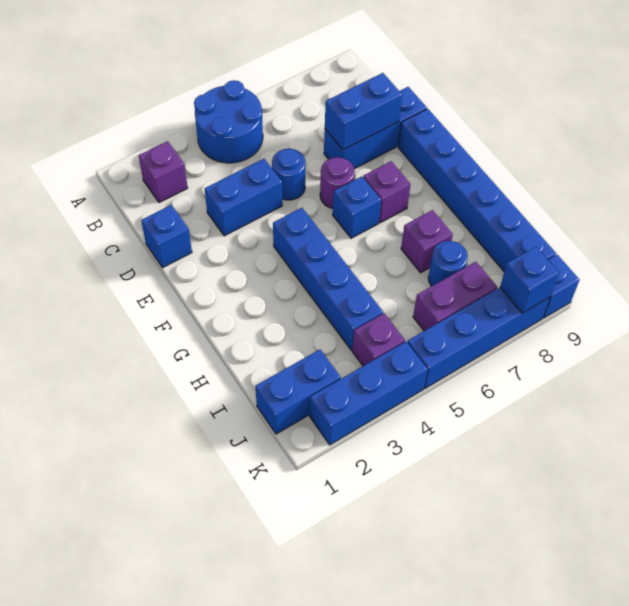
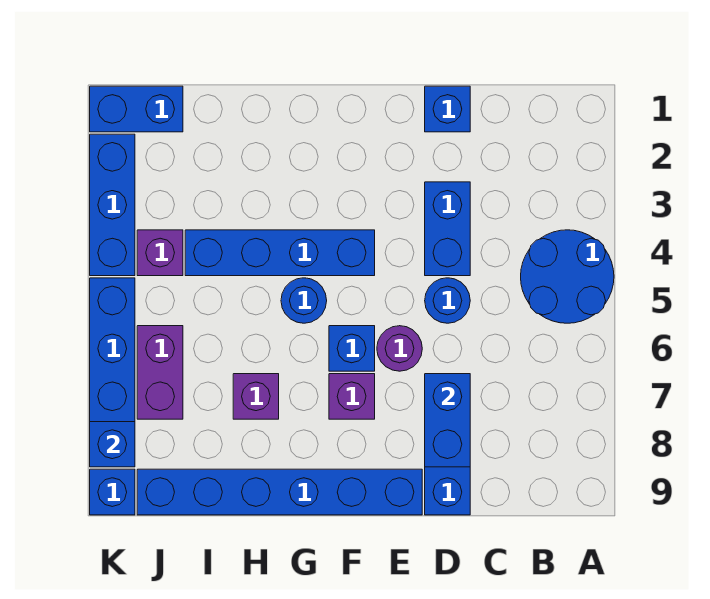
purple 1x1 brick [139,141,188,203] -> none
blue 1x1 round brick [428,241,468,286] -> blue 1x1 round brick moved to [281,278,327,323]
blue 1x2 brick [255,350,341,434] -> blue 1x2 brick turned to [90,86,183,132]

